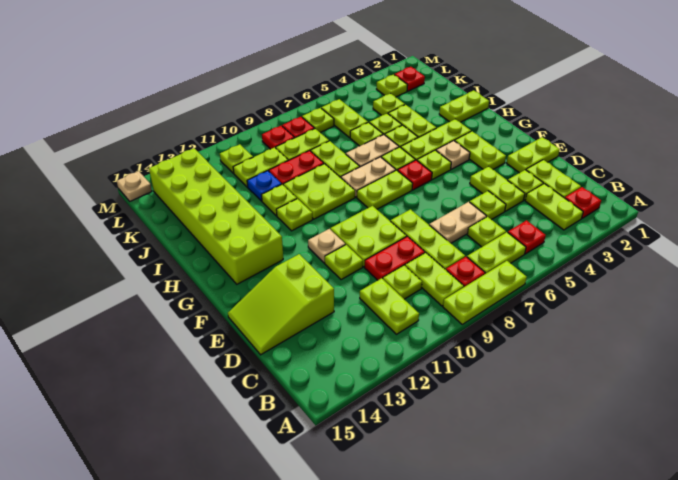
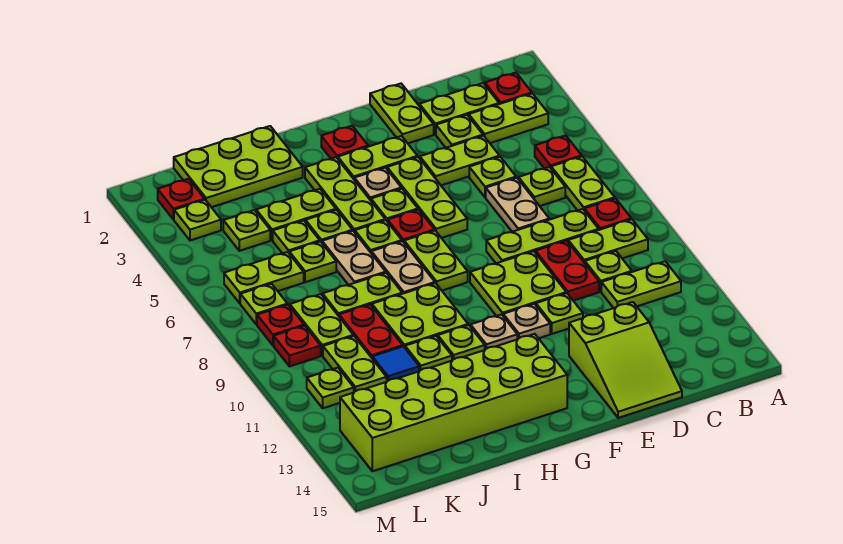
lime 1x3 plate [443,261,527,324] -> lime 1x3 plate moved to [387,157,467,238]
none -> red 1x1 plate [321,126,368,159]
lime 1x2 plate [439,90,489,122] -> lime 2x3 plate [174,126,303,207]
blue 1x1 plate [247,171,282,201] -> blue 1x1 tile [372,346,419,381]
tan 1x1 plate [117,171,152,201] -> tan 1x1 plate moved to [471,315,517,349]

